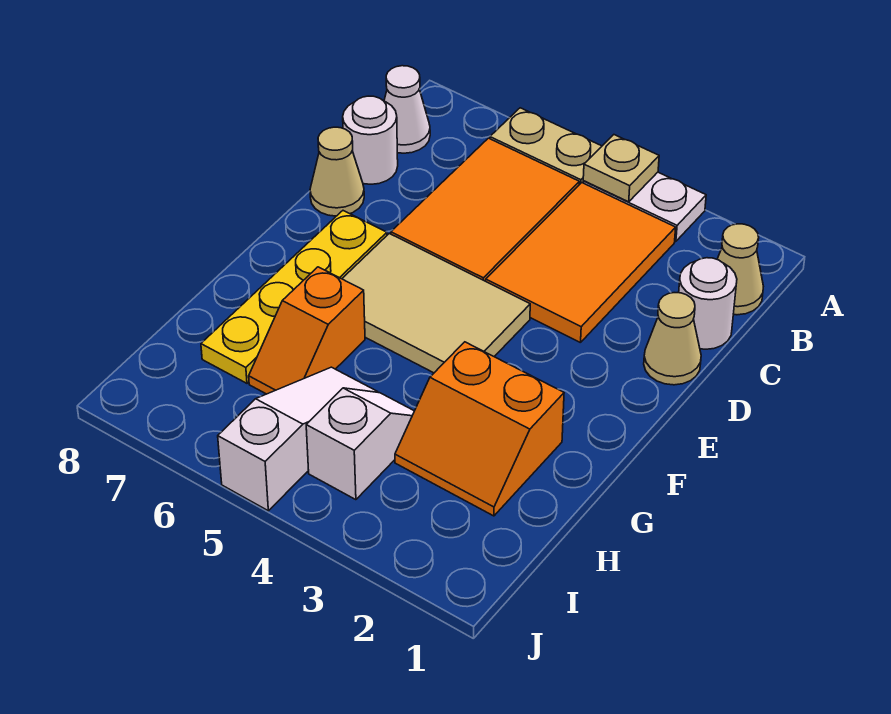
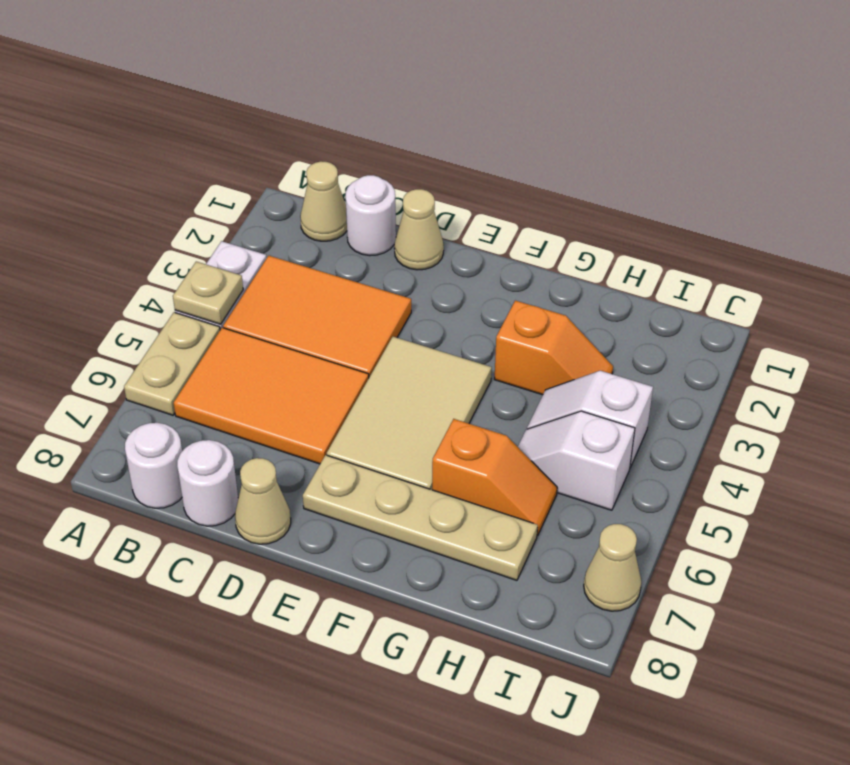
white 1x1 cone [384,66,430,153] -> white 1x1 round brick [125,423,182,508]
yellow 1x4 plate [201,211,387,383] -> tan 1x4 plate [303,455,538,580]
orange 2x2 slope [395,342,564,516] -> orange 1x2 slope [494,300,613,395]
white 1x3 slope [218,367,377,511] -> white 1x2 slope [518,411,635,510]
none -> tan 1x1 cone [584,524,641,611]

